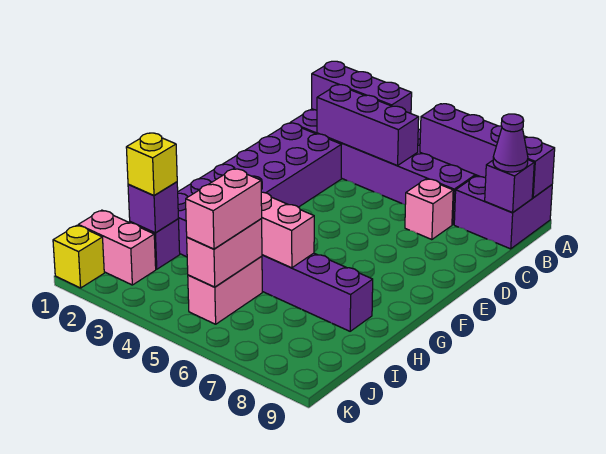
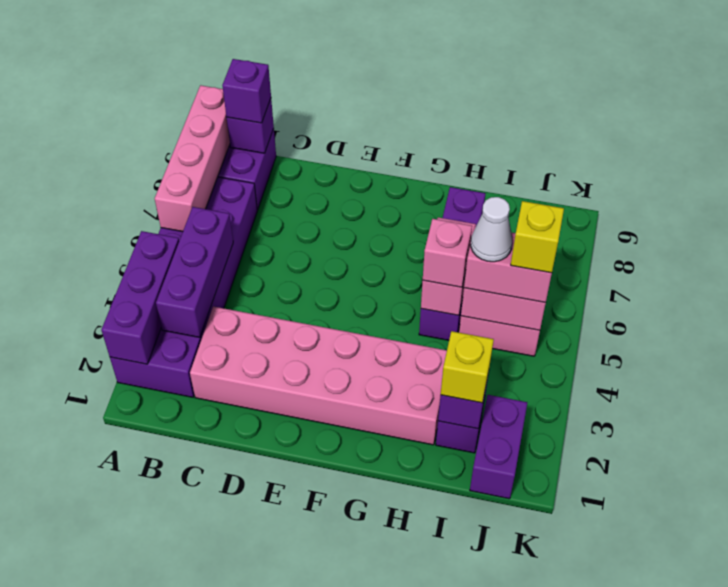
purple 1x4 brick [420,104,555,198] -> pink 1x4 brick [155,85,230,232]
purple 1x1 cone [493,114,528,172] -> purple 1x1 brick [222,59,271,123]
purple 2x6 brick [178,123,341,257] -> pink 2x6 brick [190,306,447,445]
pink 1x1 brick [405,179,453,240] -> pink 1x1 brick moved to [423,219,472,287]
none -> white 1x1 cone [471,197,512,262]
pink 1x2 brick [78,210,156,285] -> purple 1x2 brick [470,395,527,499]
yellow 1x1 brick [53,225,104,288] -> yellow 1x1 brick moved to [511,201,564,273]

